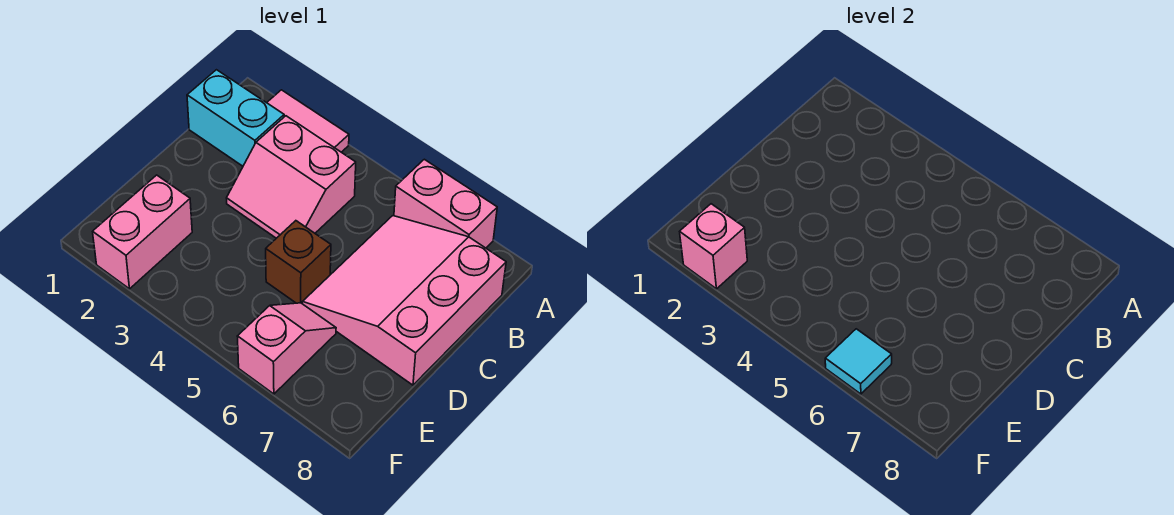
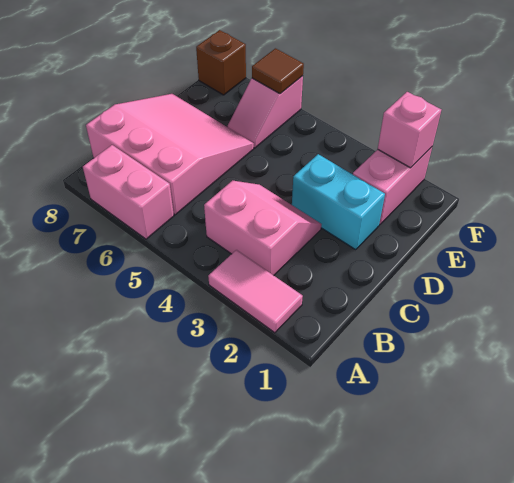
cyan 1x2 brick [187,70,284,166] -> cyan 1x2 brick moved to [292,154,385,250]
pink 3x3 slope [302,216,506,385] -> pink 3x3 slope turned to [86,94,254,215]
brown 1x1 brick [266,221,331,303] -> brown 1x1 brick moved to [196,30,246,95]
cyan 1x1 tile [825,329,892,394] -> brown 1x1 tile [252,48,304,94]

